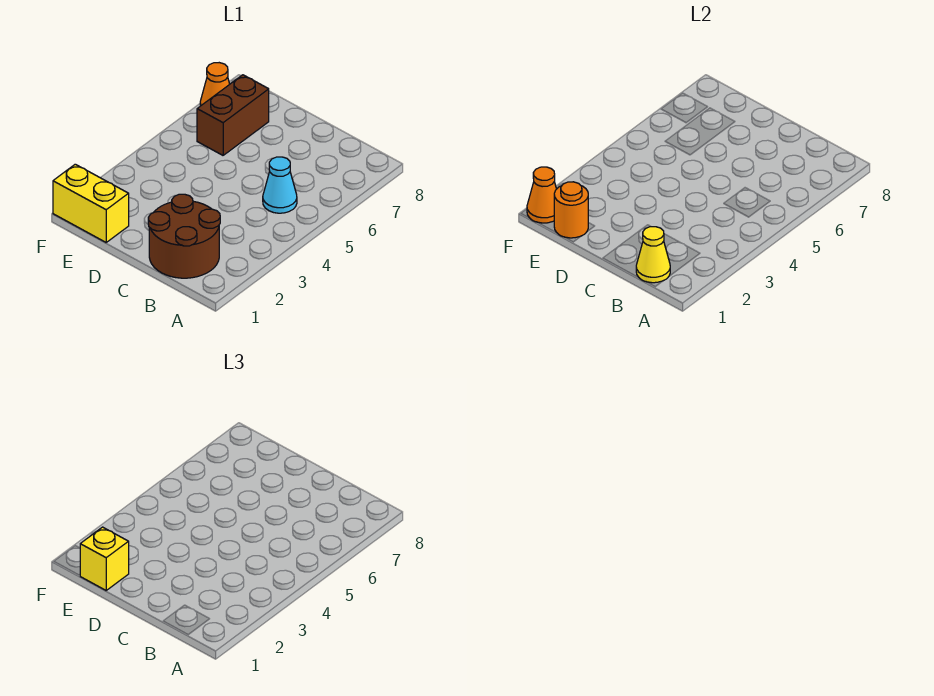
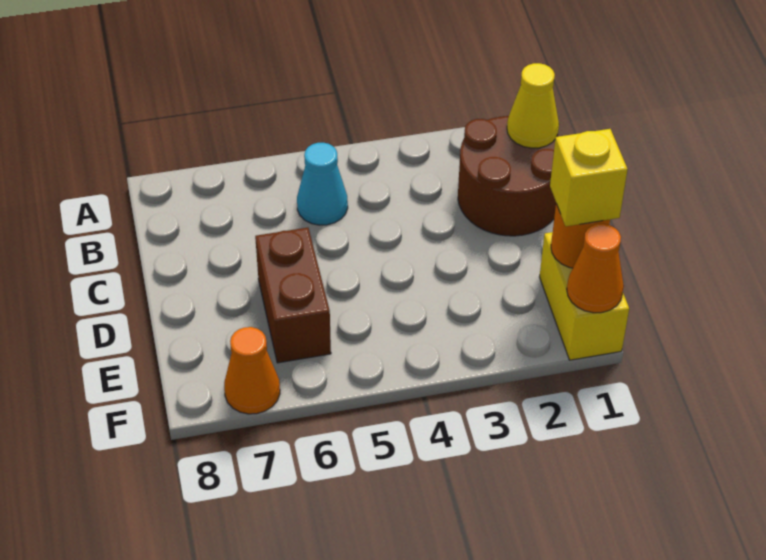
brown 1x2 brick [197,75,269,155] -> brown 1x2 brick turned to [255,228,331,363]

